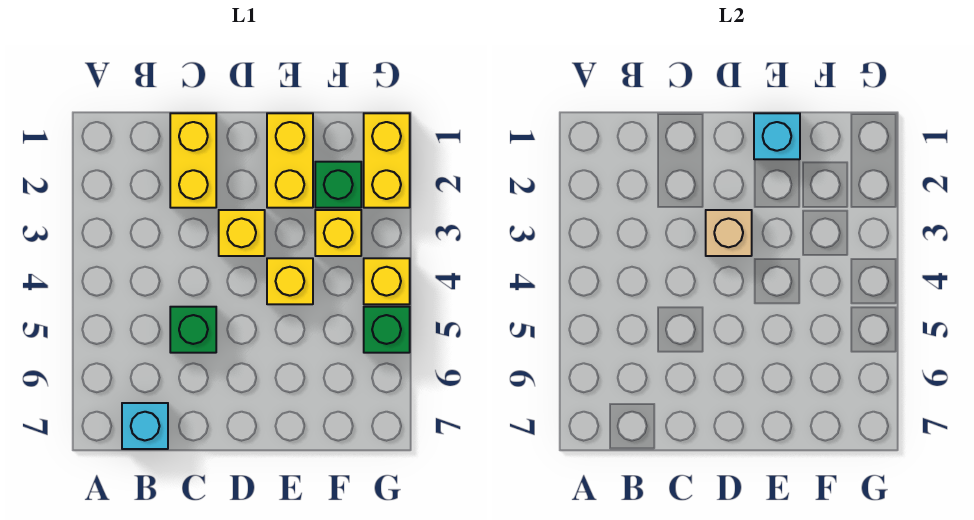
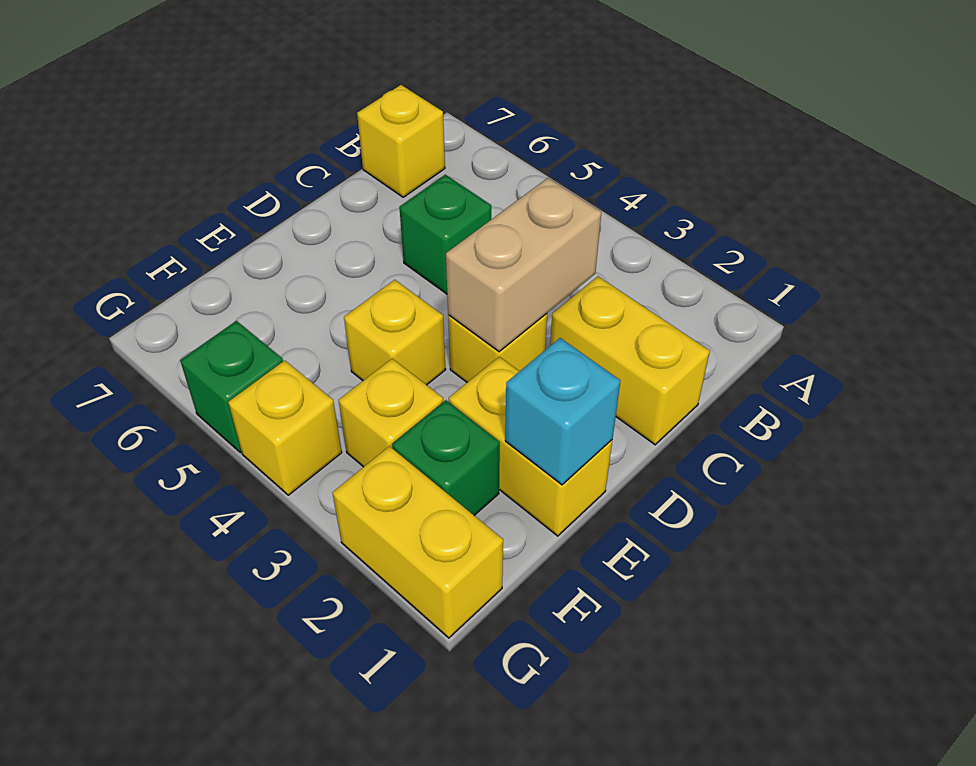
cyan 1x1 brick [122,403,168,449] -> yellow 1x1 brick [357,85,445,197]
tan 1x1 brick [706,210,752,256] -> tan 1x2 brick [446,178,601,352]

